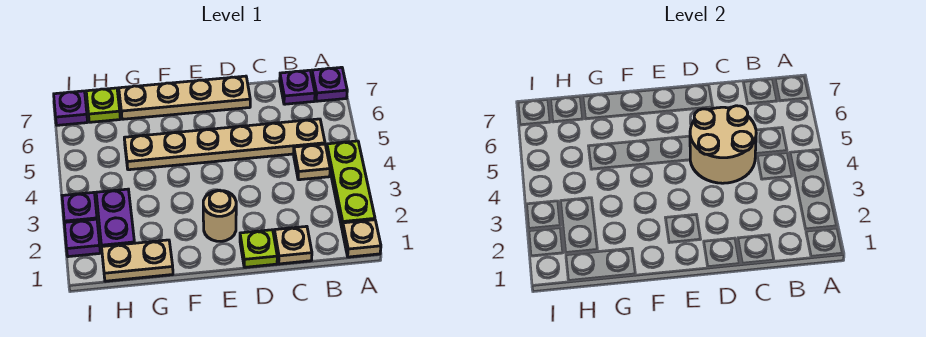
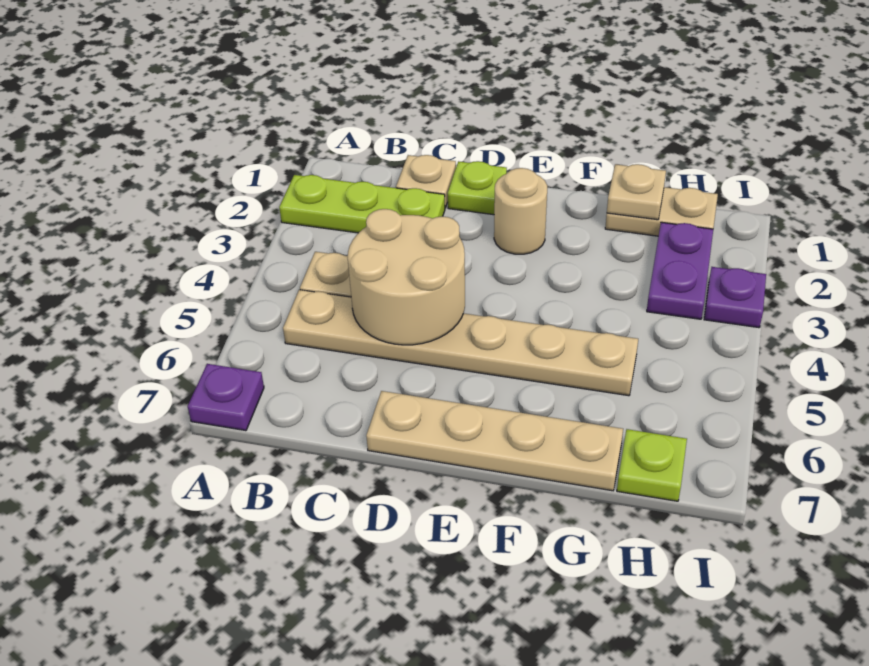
tan 1x1 plate [342,220,381,257] -> tan 1x1 plate moved to [607,164,666,220]
lime 1x3 plate [327,141,375,228] -> lime 1x3 plate turned to [279,175,445,233]
purple 1x1 plate [280,70,315,104] -> none
purple 1x1 plate [64,219,100,257] -> none
purple 1x1 plate [54,91,88,125] -> none

